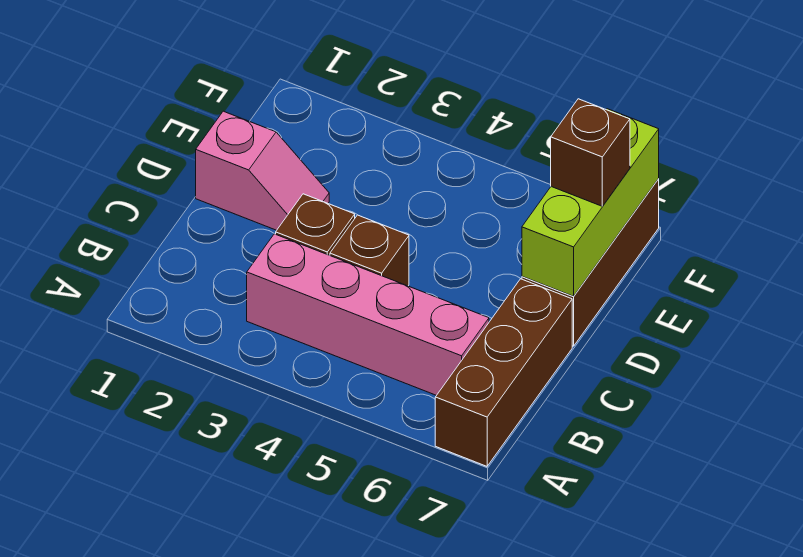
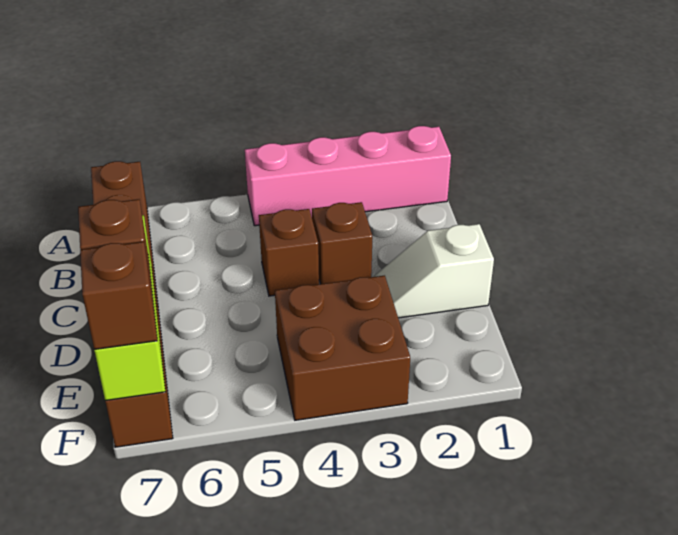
pink 1x4 brick [247,234,489,395] -> pink 1x4 brick moved to [245,126,451,226]
pink 1x2 slope [196,111,329,230] -> white 1x2 slope [375,224,494,318]
none -> brown 2x2 brick [275,275,410,420]
none -> brown 1x1 brick [80,242,157,349]

